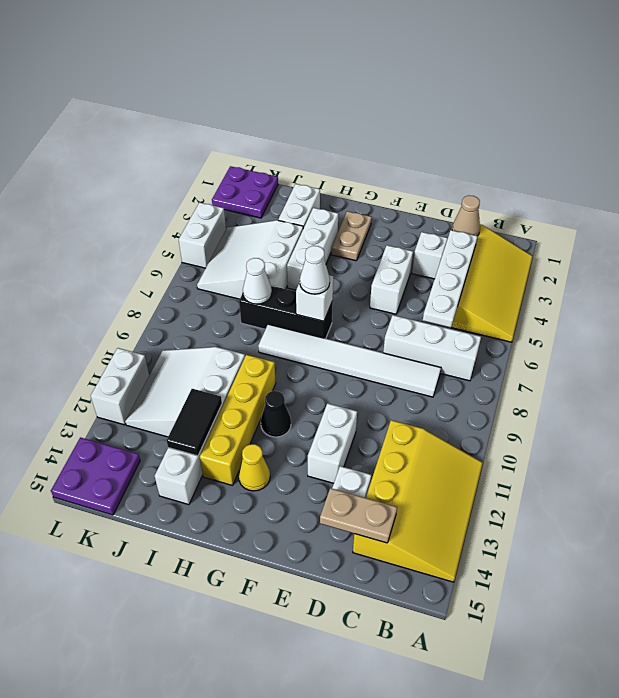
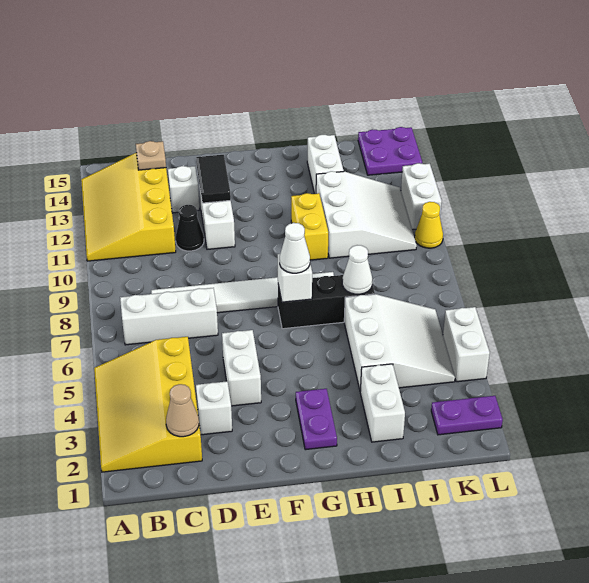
white 1x4 plate [423,230,477,328] -> none
tan 1x2 plate [320,488,397,543] -> tan 1x1 plate [136,141,166,170]
tan 1x2 plate [331,211,372,261] -> purple 1x2 plate [296,389,337,450]
black 1x1 cone [261,391,291,437] -> black 1x1 cone moved to [176,205,204,251]
yellow 1x1 cone [238,444,270,491] -> yellow 1x1 cone moved to [415,202,443,248]
white 1x3 brick [287,208,338,290] -> none
yellow 1x4 brick [200,355,276,485] -> yellow 1x2 brick [291,193,328,260]
black 1x2 tile [167,389,222,456] -> black 1x2 tile moved to [196,155,231,203]
purple 2x2 plate [212,166,278,218] -> purple 1x2 plate [431,396,503,435]

